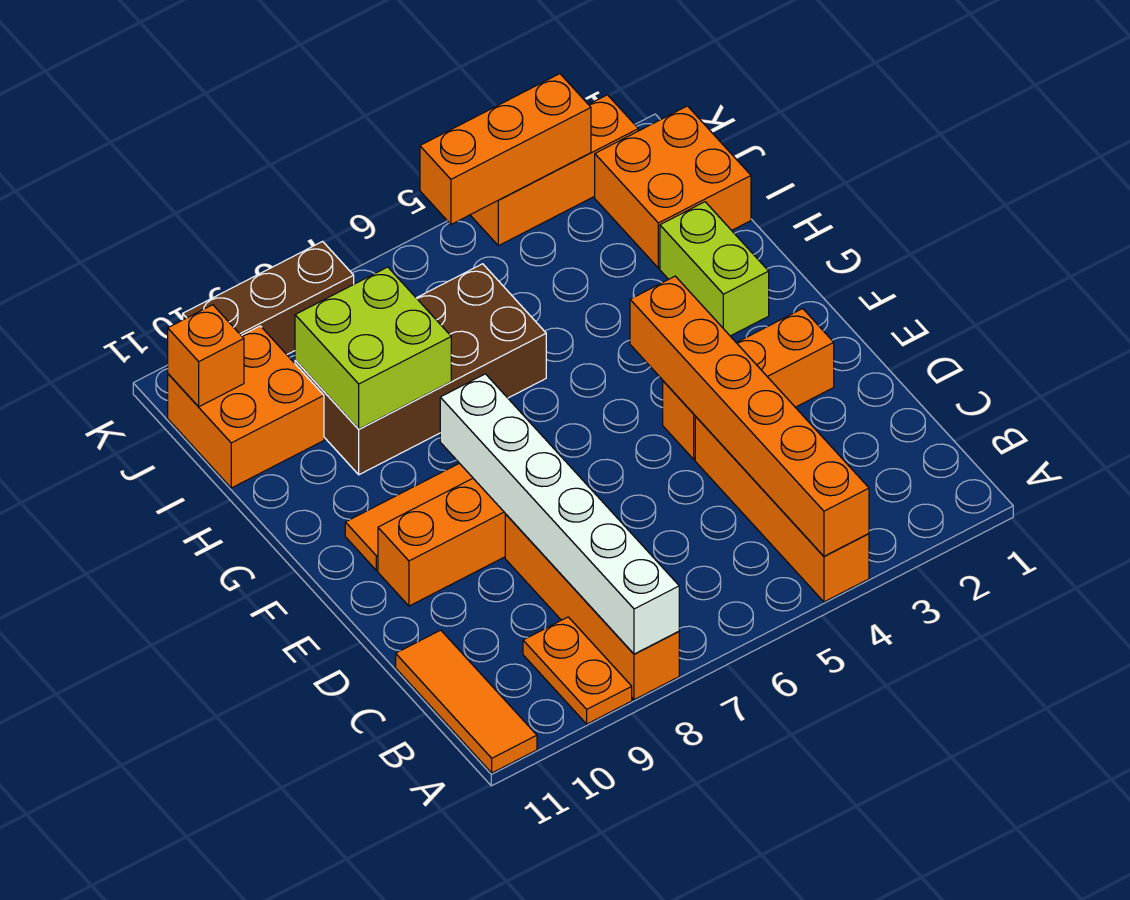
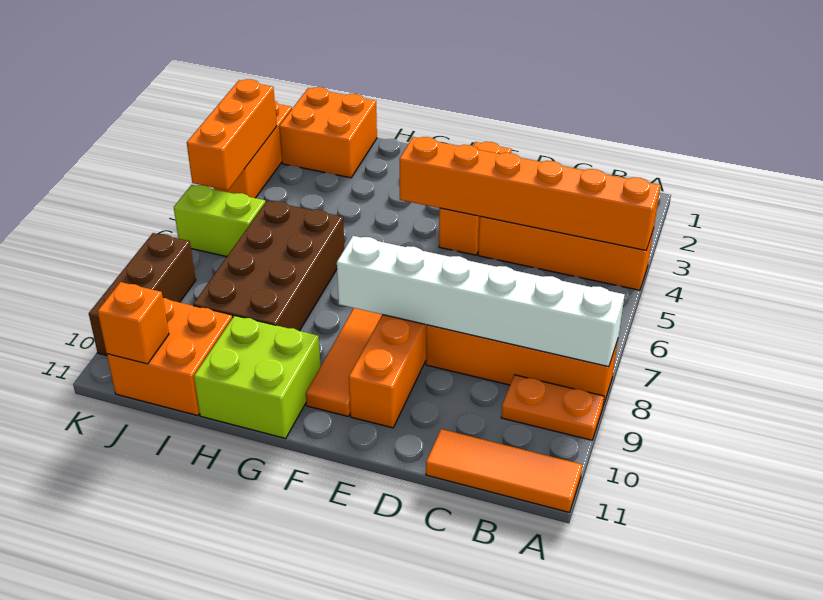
lime 1x2 brick [660,202,769,336] -> lime 1x2 brick moved to [174,185,265,257]
lime 2x2 brick [295,267,451,429] -> lime 2x2 brick moved to [194,316,321,438]

